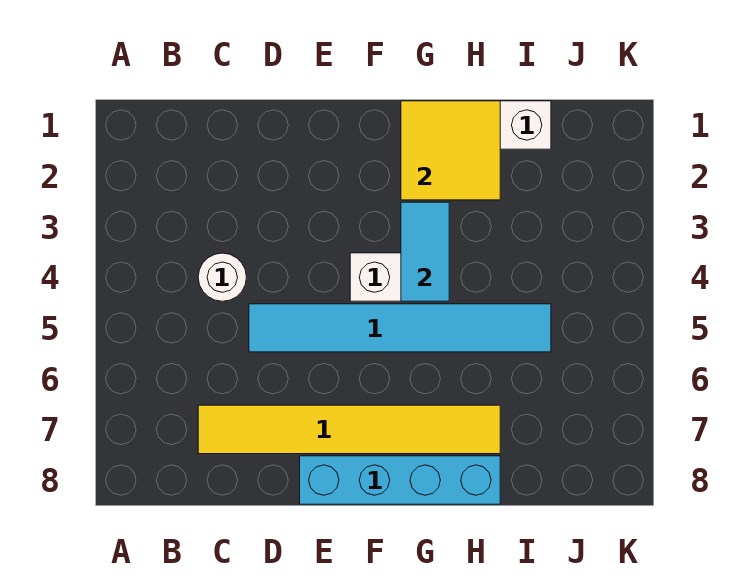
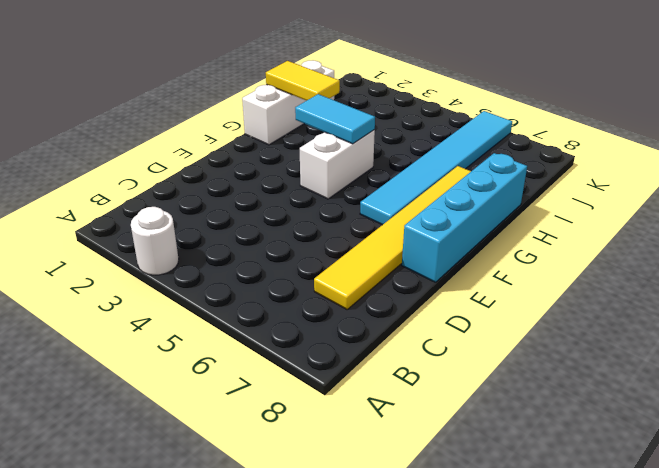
white 1x1 round brick [198,253,247,301] -> white 1x1 round brick moved to [131,207,179,275]
cyan 1x6 tile [249,304,551,352] -> cyan 1x6 tile moved to [360,111,512,225]
yellow 2x2 tile [401,101,500,200] -> yellow 1x2 tile [266,61,340,101]

